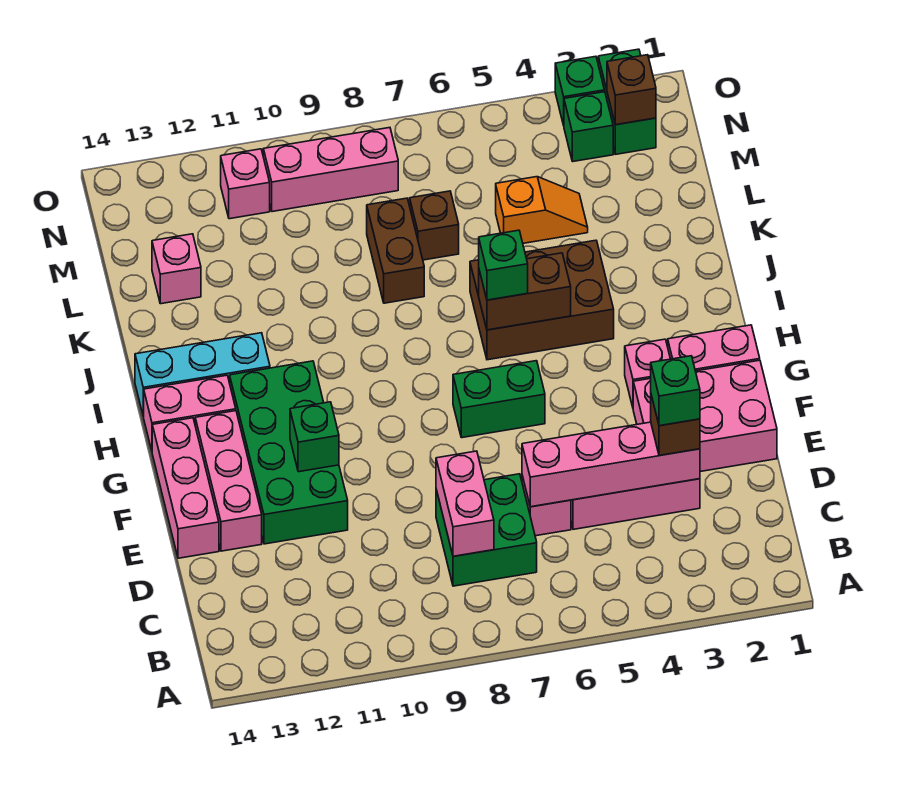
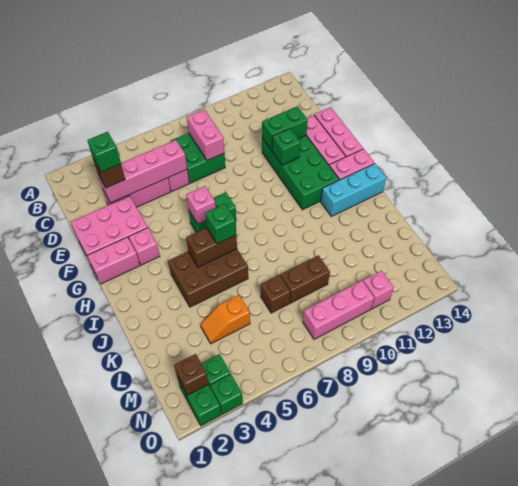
none -> green 1x2 brick [262,106,308,150]
brown 1x2 brick [367,198,424,303] -> brown 1x2 brick turned to [280,255,330,303]
pink 1x1 brick [152,234,201,304] -> pink 1x1 brick moved to [186,186,216,224]

